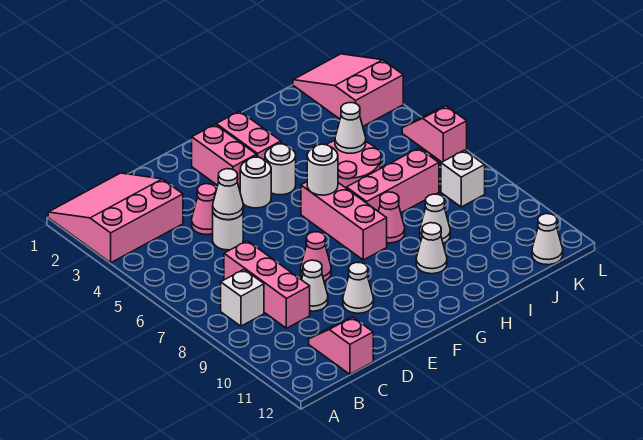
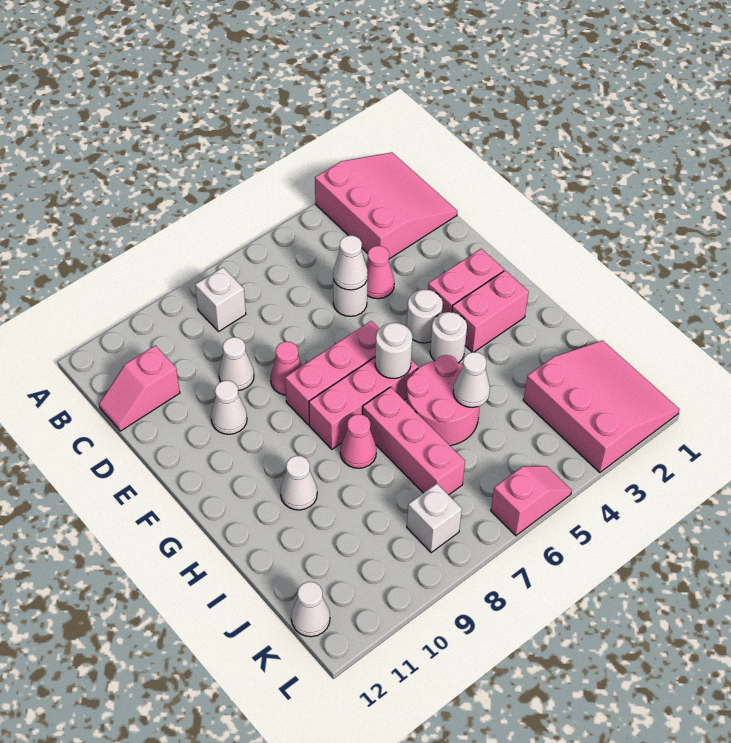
pink 1x3 brick [224,241,310,328] -> pink 1x3 brick moved to [285,321,379,425]
pink 1x2 slope [309,317,373,374] -> pink 1x2 slope turned to [99,345,180,431]
white 1x1 cone [420,194,450,243] -> none
pink 2x3 slope [293,54,403,126] -> pink 3x3 slope [523,340,680,473]

